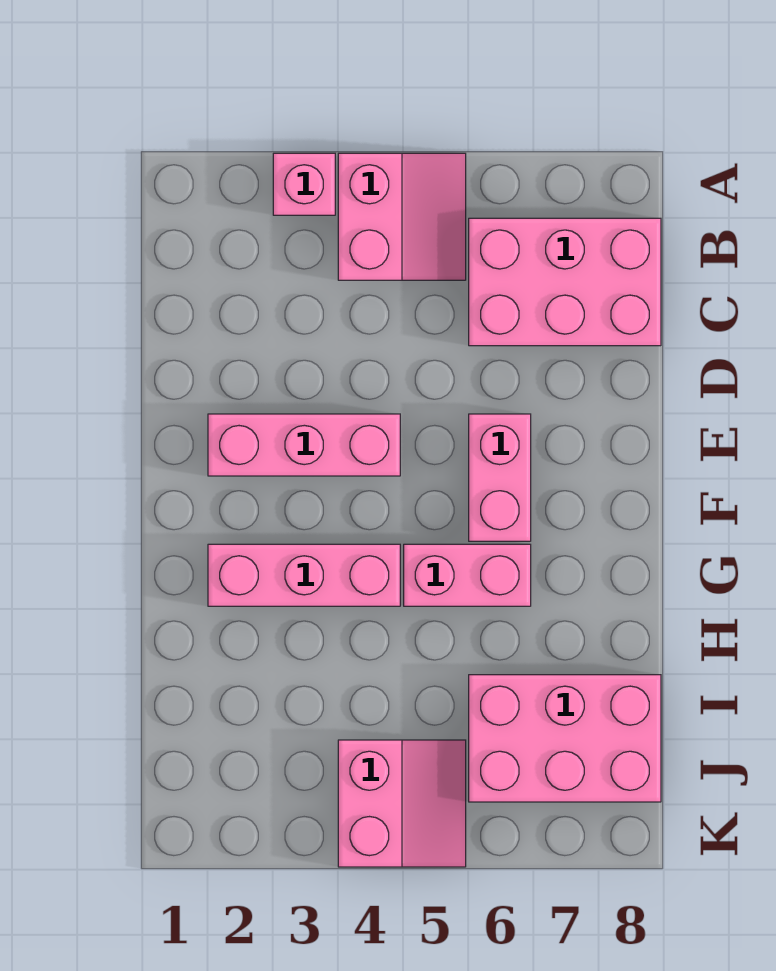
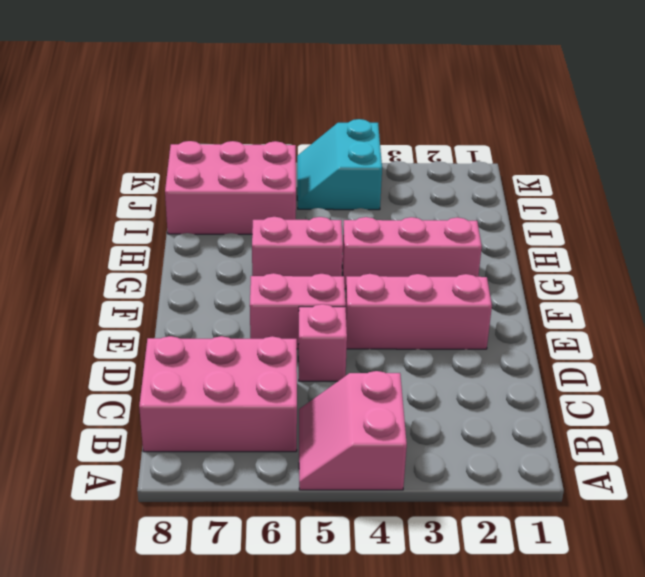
pink 1x1 brick [273,153,335,215] -> pink 1x1 brick moved to [298,304,347,381]
pink 1x2 brick [469,414,531,541] -> pink 1x2 brick turned to [250,273,345,349]
pink 2x2 slope [338,740,466,867] -> cyan 2x2 slope [297,119,382,210]

